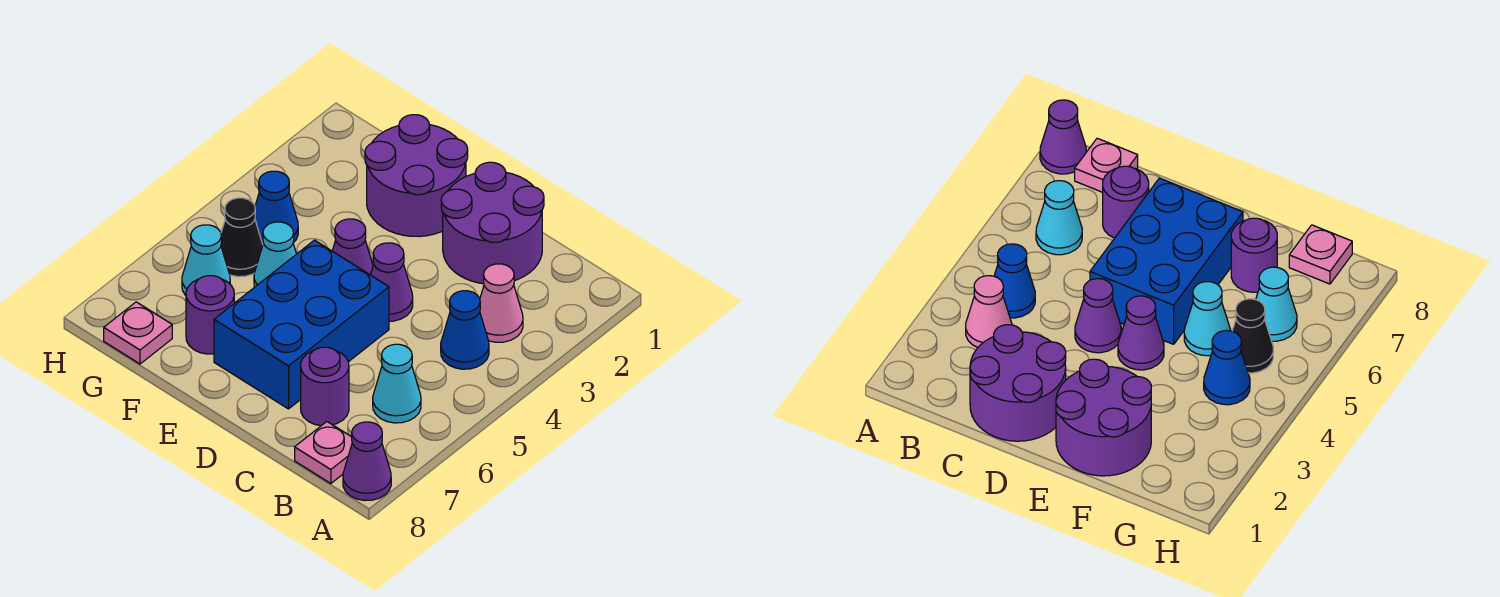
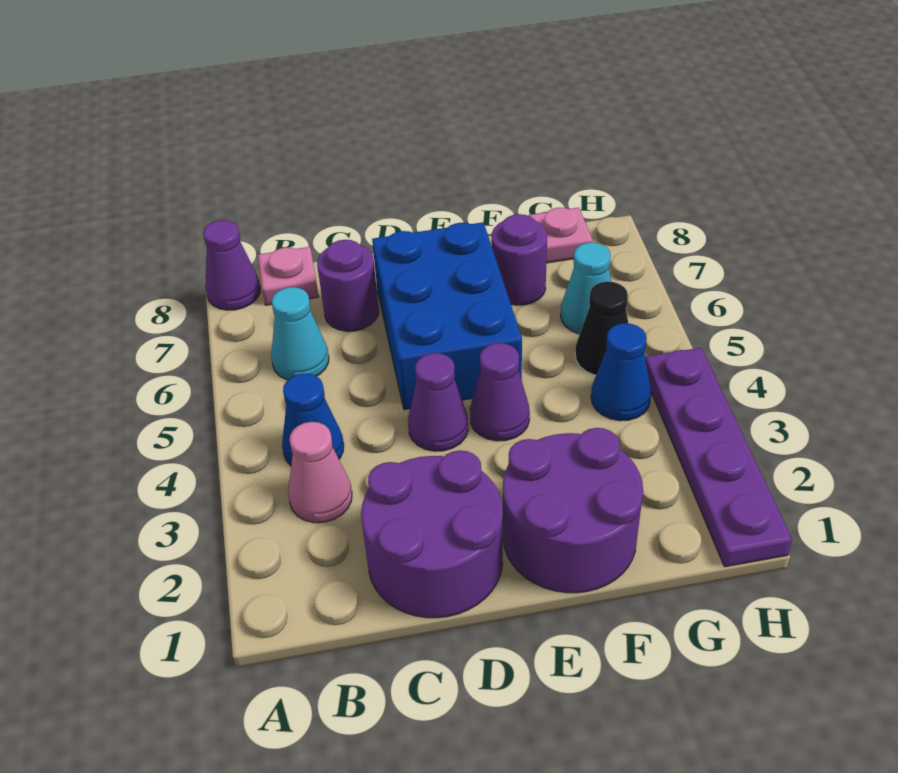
cyan 1x1 cone [254,222,296,287] -> none
none -> purple 1x4 plate [645,348,792,567]

